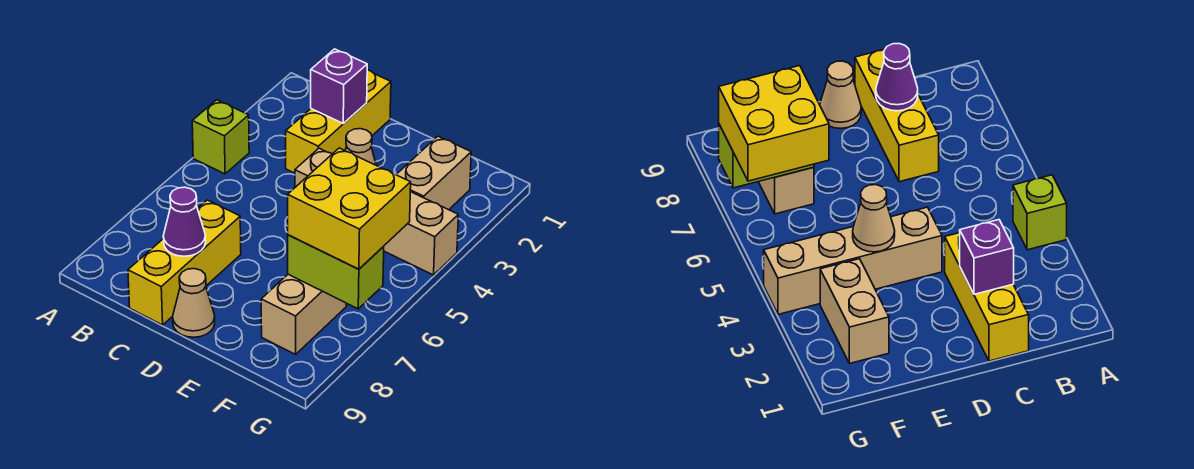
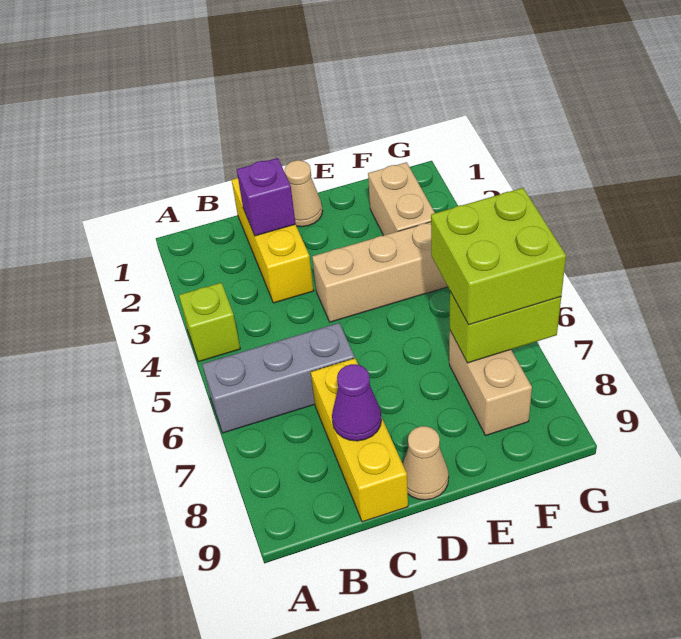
none -> grey 1x3 brick [202,323,355,433]
tan 1x1 cone [345,129,376,165] -> tan 1x1 cone moved to [285,160,323,227]
yellow 2x2 brick [288,148,411,269] -> lime 2x2 brick [431,188,566,325]

